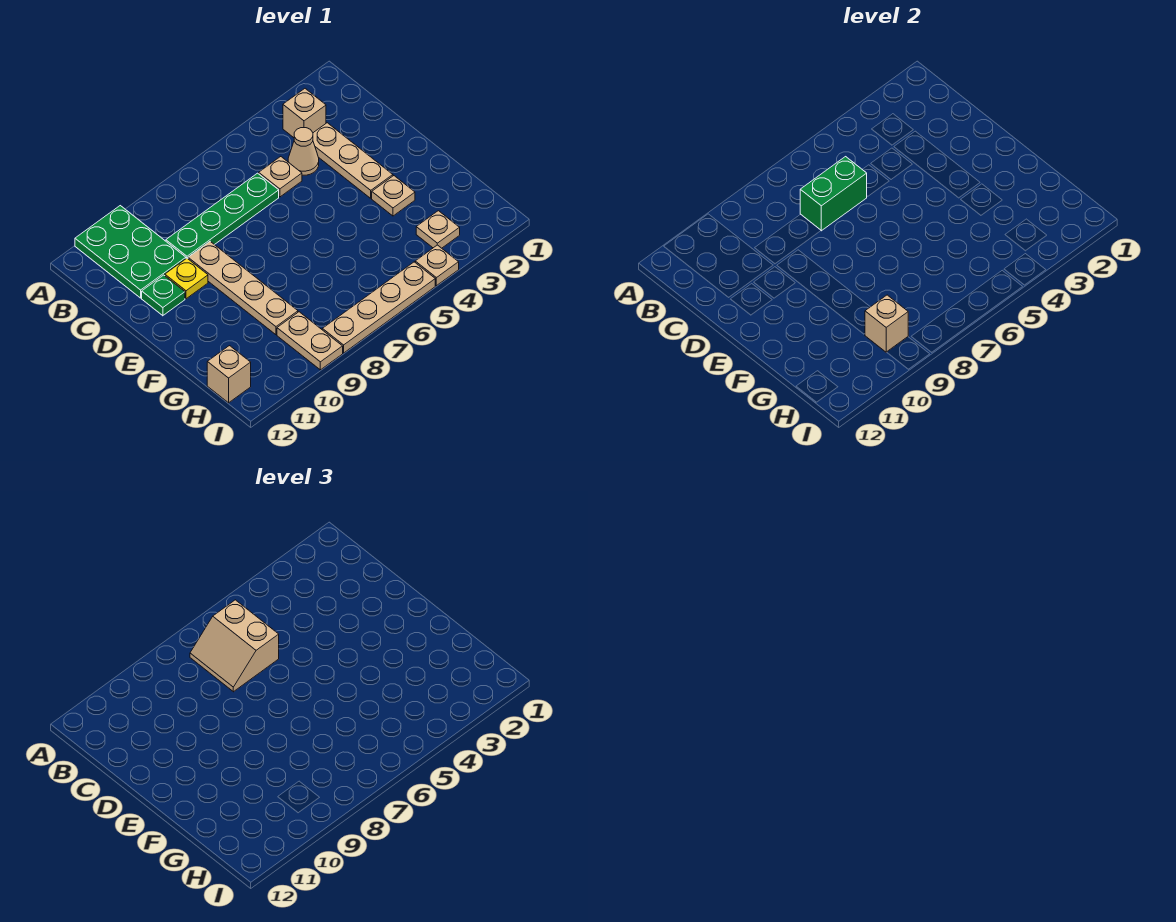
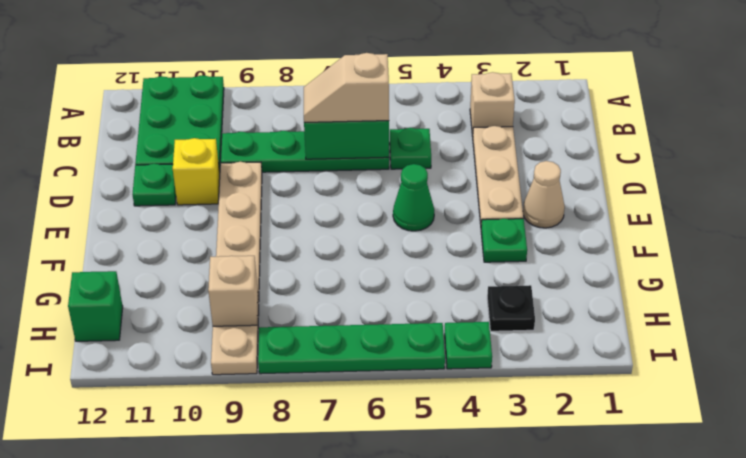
tan 2x2 slope [190,600,279,692] -> tan 1x2 slope [304,53,389,122]
tan 1x1 cone [288,128,319,175] -> tan 1x1 cone moved to [523,161,565,228]
tan 1x1 plate [259,157,302,197] -> green 1x1 plate [390,128,431,169]
yellow 1x1 plate [165,258,208,299] -> yellow 1x1 brick [173,138,220,205]
none -> green 1x1 cone [393,164,434,231]
tan 1x1 plate [372,176,415,216] -> green 1x1 plate [481,219,527,262]
tan 1x1 plate [416,211,460,248] -> black 1x1 plate [487,285,535,331]
tan 1x1 brick [207,346,251,403] -> green 1x1 brick [68,271,123,341]
tan 1x1 plate [415,245,459,286] -> green 1x1 plate [445,322,492,369]
tan 1x4 plate [322,262,435,353] -> green 1x4 plate [258,323,445,374]

